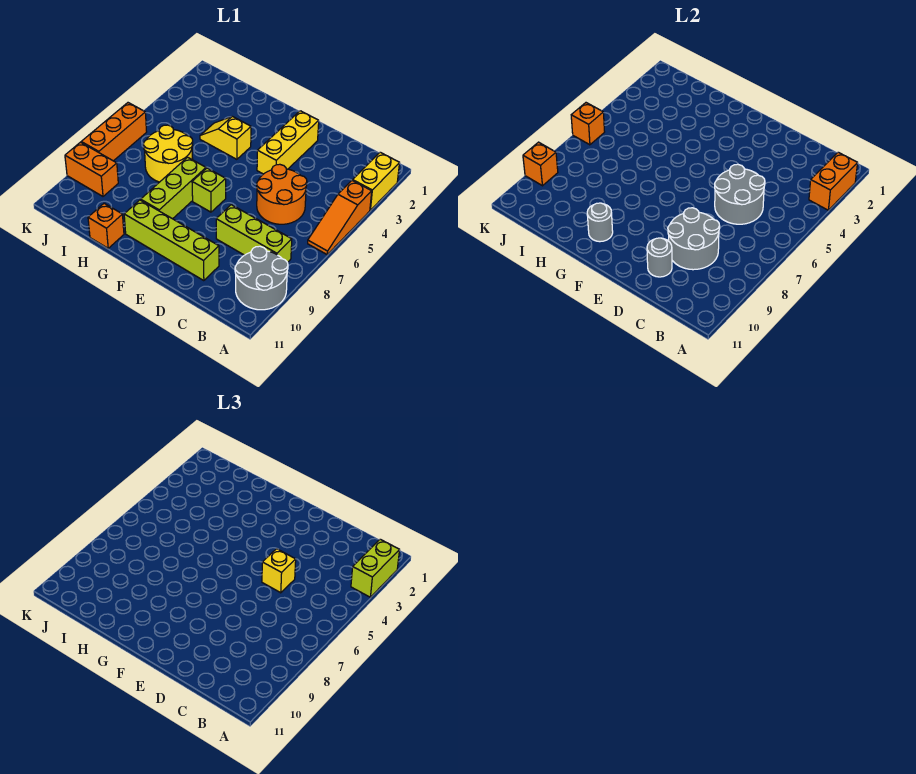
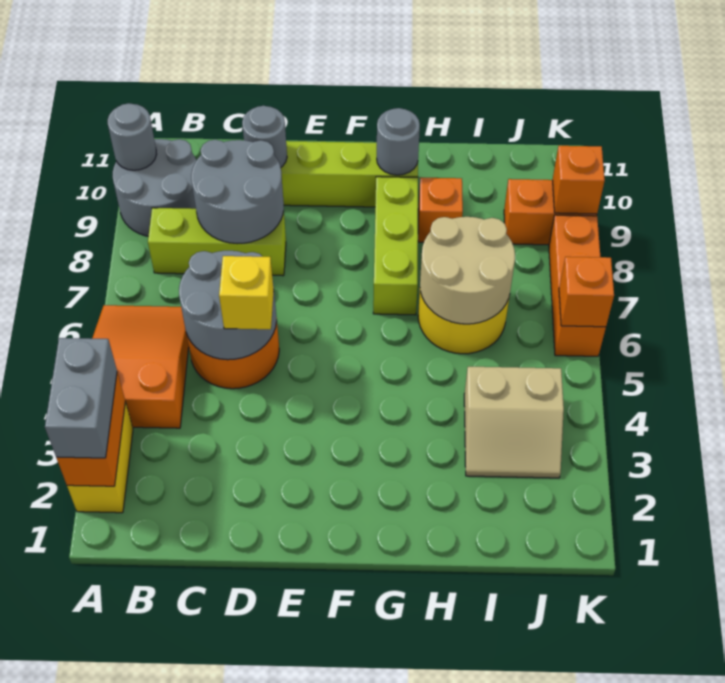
lime 1x2 brick [351,539,400,597] -> grey 1x2 brick [45,338,117,458]
orange 1x3 slope [308,180,372,254] -> orange 2x3 slope [92,305,189,428]
none -> grey 1x1 round brick [108,103,157,170]
yellow 1x3 brick [257,111,319,174] -> none
lime 1x1 brick [192,168,226,212] -> none
yellow 1x2 slope [200,116,251,159] -> none
none -> tan 2x2 round brick [420,217,515,324]
orange 1x1 brick [88,203,124,248] -> orange 1x1 brick moved to [418,178,463,242]
none -> tan 2x2 slope [464,367,564,478]

